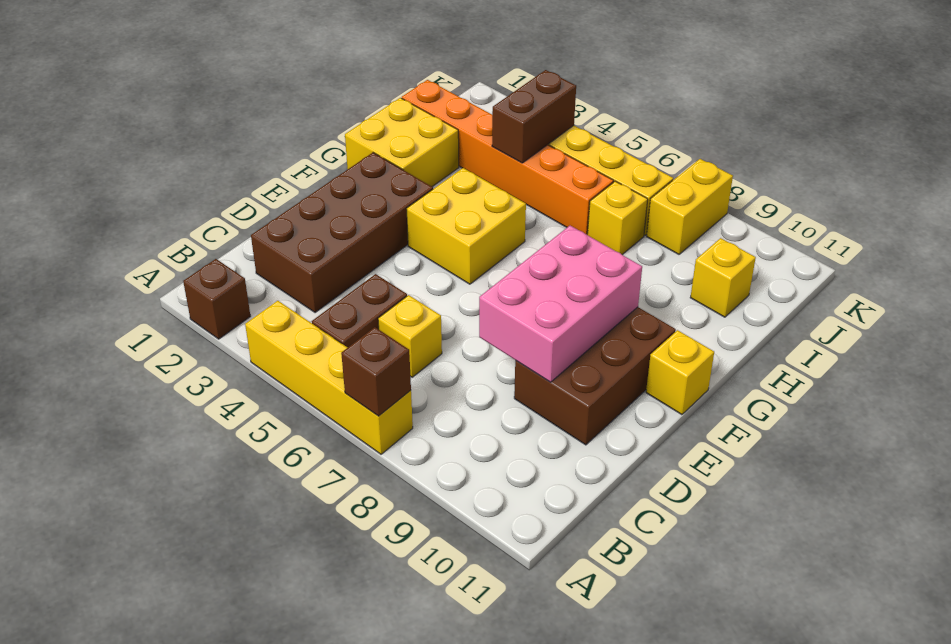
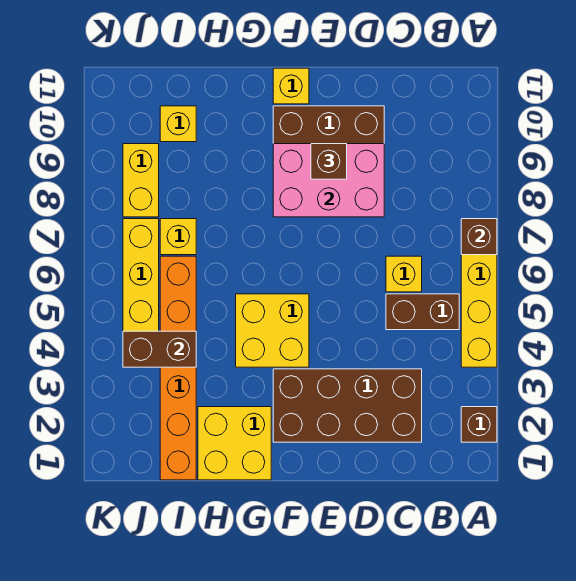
none -> brown 1x1 brick [311,144,347,179]
yellow 1x2 brick [647,159,733,254] -> yellow 1x2 brick turned to [123,144,159,217]

